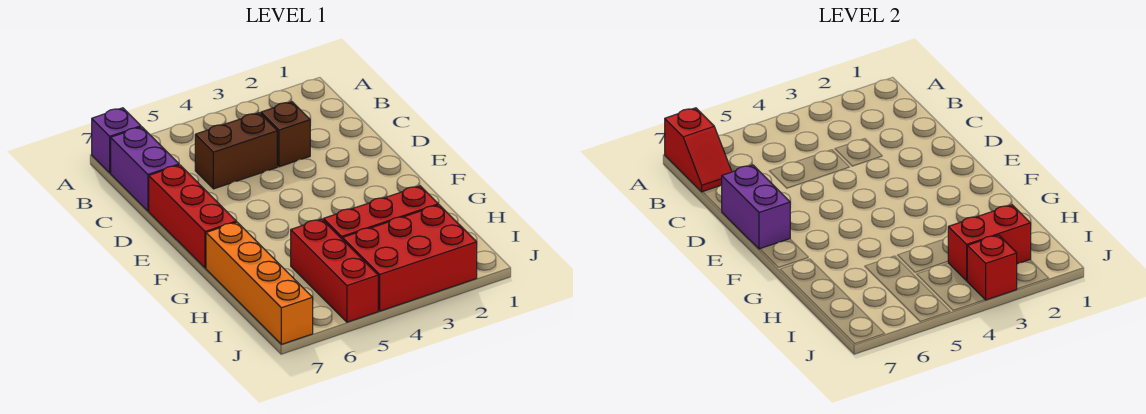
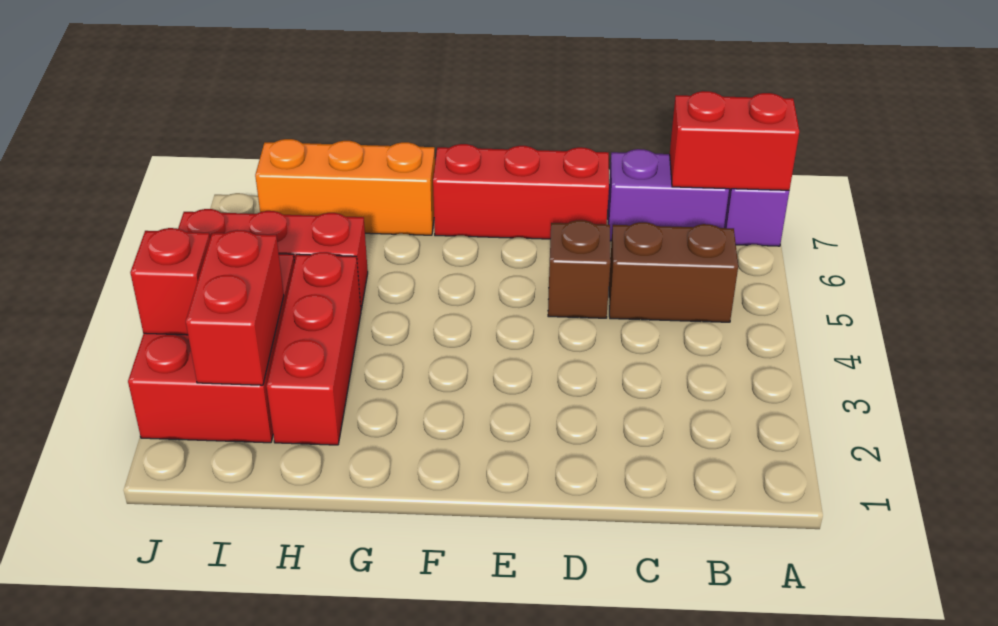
red 1x2 slope [665,108,732,192] -> red 1x2 brick [670,91,799,190]
brown 1x1 brick [261,102,310,167] -> brown 1x1 brick moved to [548,220,611,318]
brown 1x2 brick [195,113,277,189] -> brown 1x2 brick turned to [609,222,738,322]
purple 1x2 brick [721,165,790,249] -> none
orange 1x4 brick [206,222,313,344] -> orange 1x3 brick [255,139,435,235]

